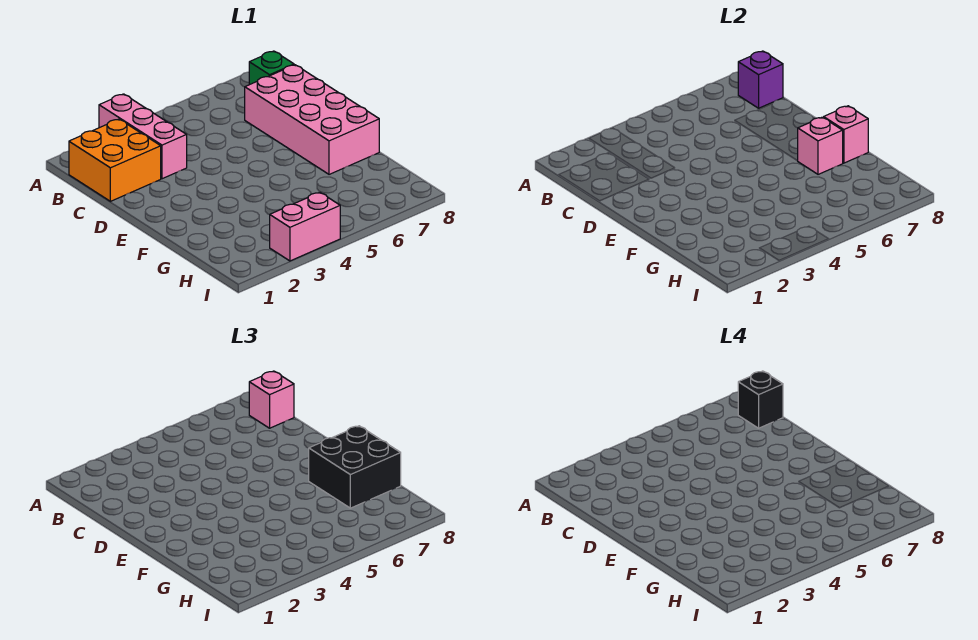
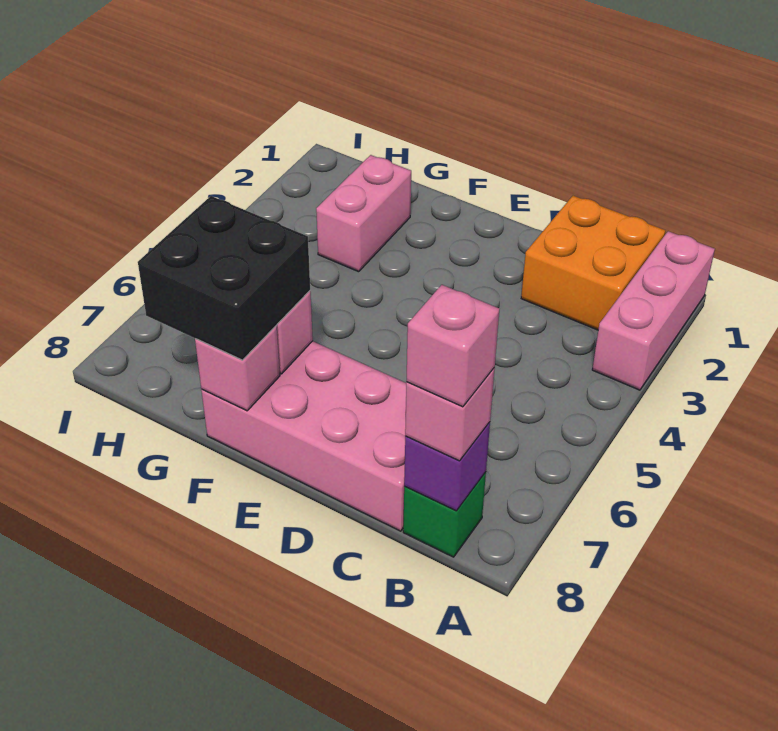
pink 1x3 brick [99,94,187,179] -> pink 1x3 brick turned to [592,231,715,390]
black 1x1 brick [738,371,783,428] -> pink 1x1 brick [406,285,499,407]
pink 1x2 brick [270,193,340,261] -> pink 1x2 brick moved to [316,155,411,272]

